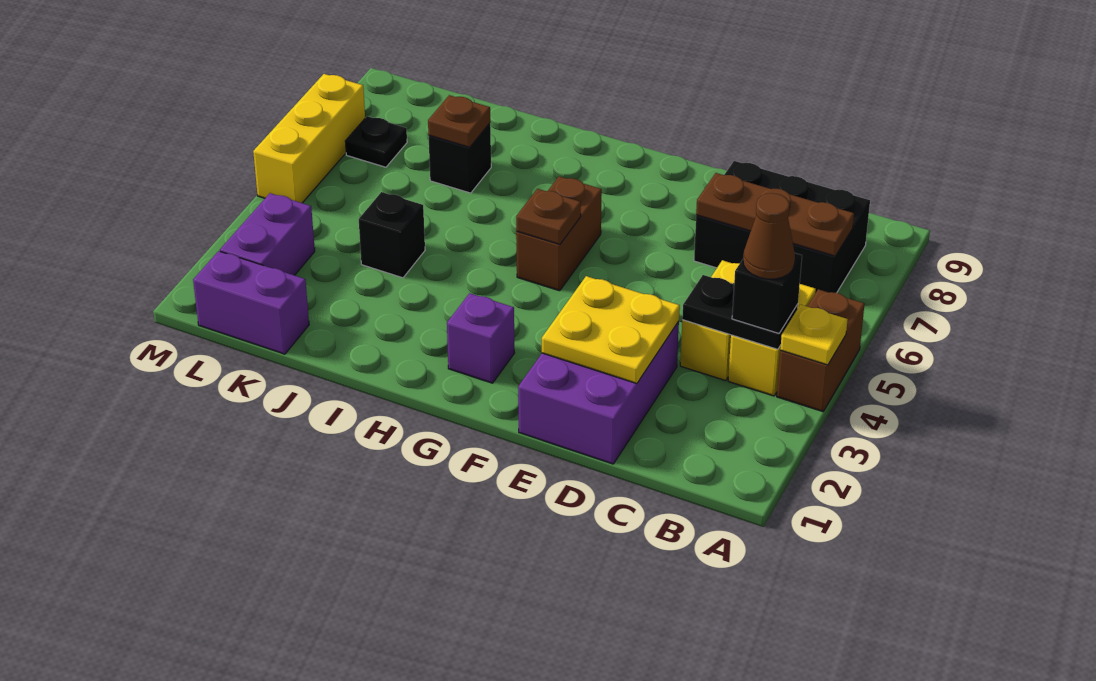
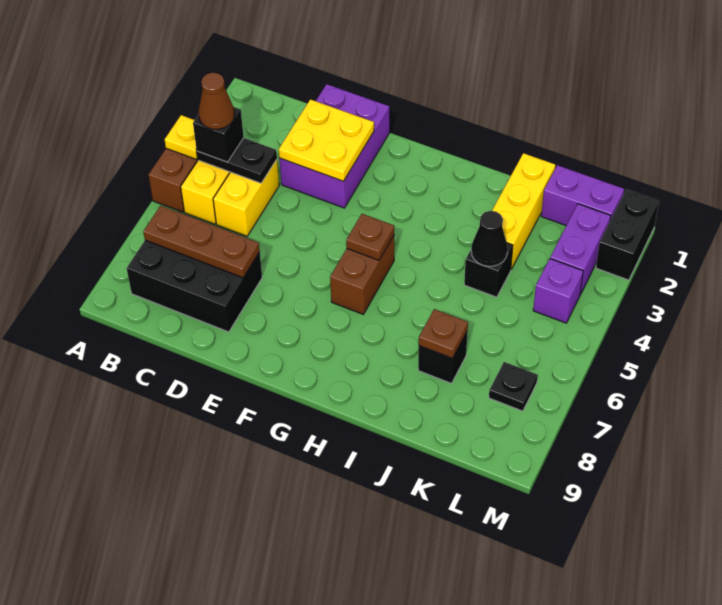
purple 1x1 brick [447,293,514,383] -> purple 1x1 brick moved to [533,259,583,323]
none -> black 1x1 cone [471,211,508,266]
none -> black 1x2 brick [596,189,659,280]
yellow 1x3 brick [253,74,365,203] -> yellow 1x3 brick moved to [492,153,555,269]

